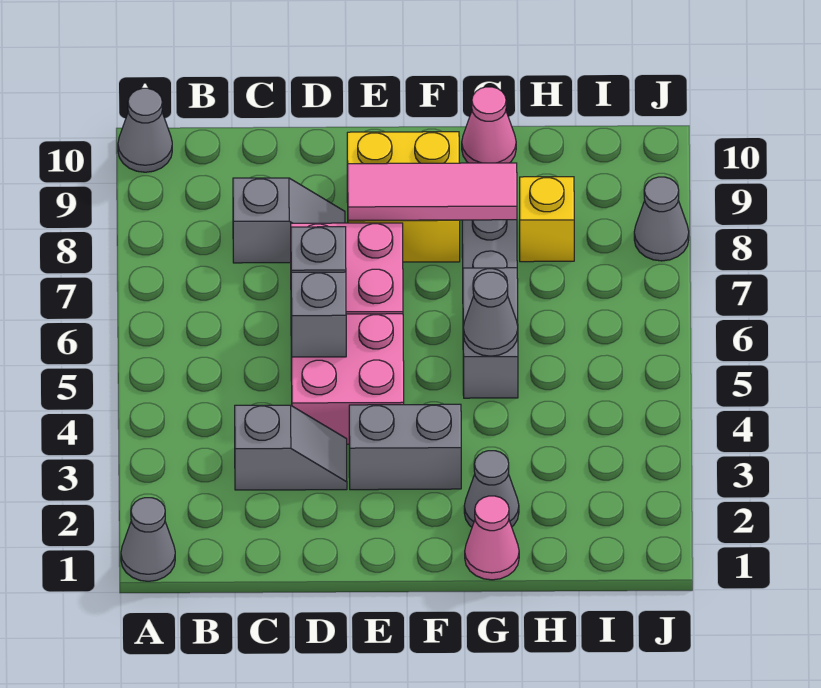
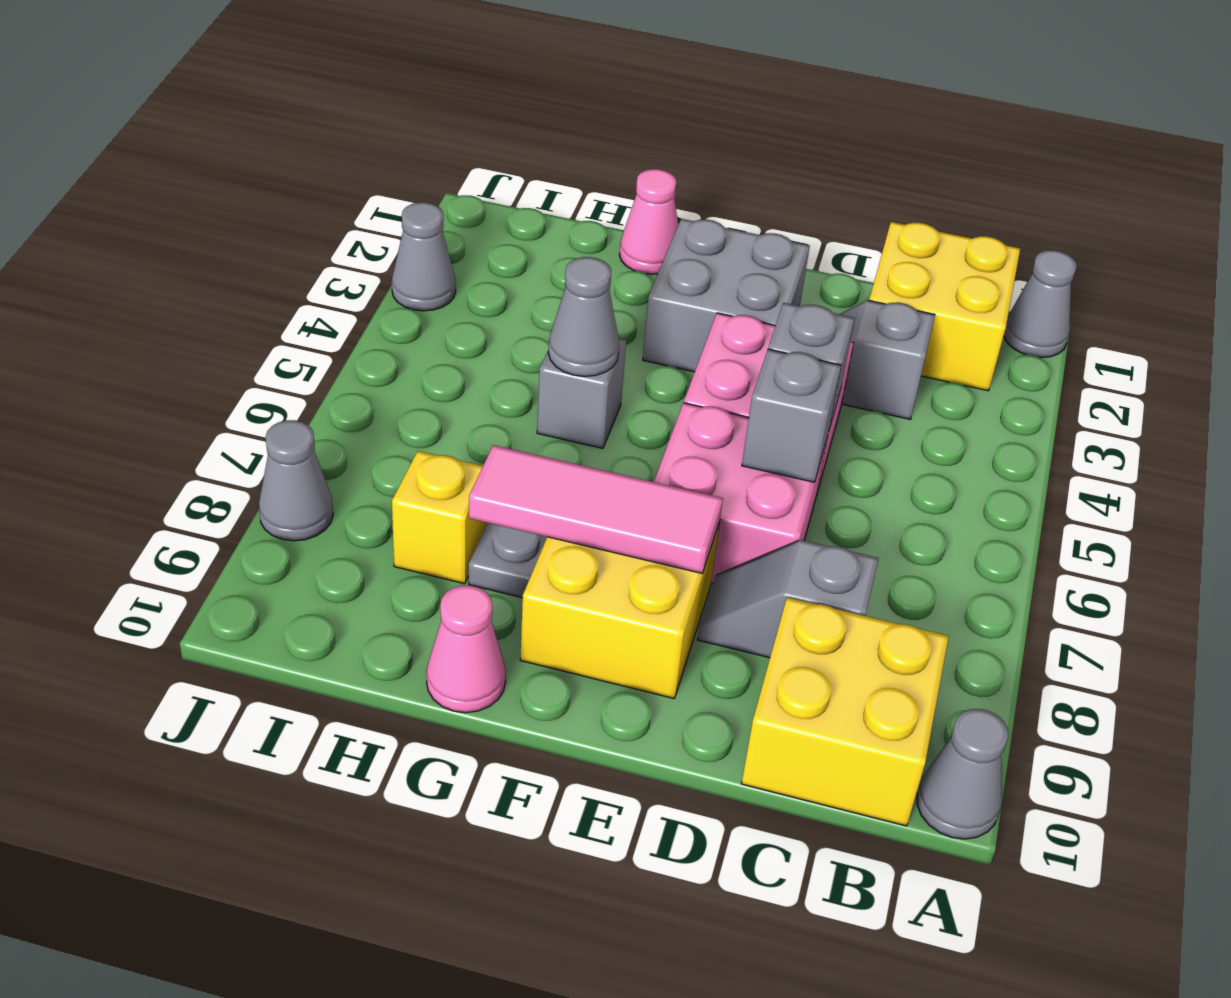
none -> yellow 2x2 brick [869,222,1020,391]
none -> yellow 2x2 brick [741,597,949,826]
grey 1x2 brick [349,404,461,490] -> grey 2x2 brick [643,219,810,372]
grey 1x1 cone [464,451,519,527] -> grey 1x1 cone moved to [392,202,456,311]
grey 1x2 brick [463,268,518,398] -> grey 1x1 brick [537,339,626,448]

